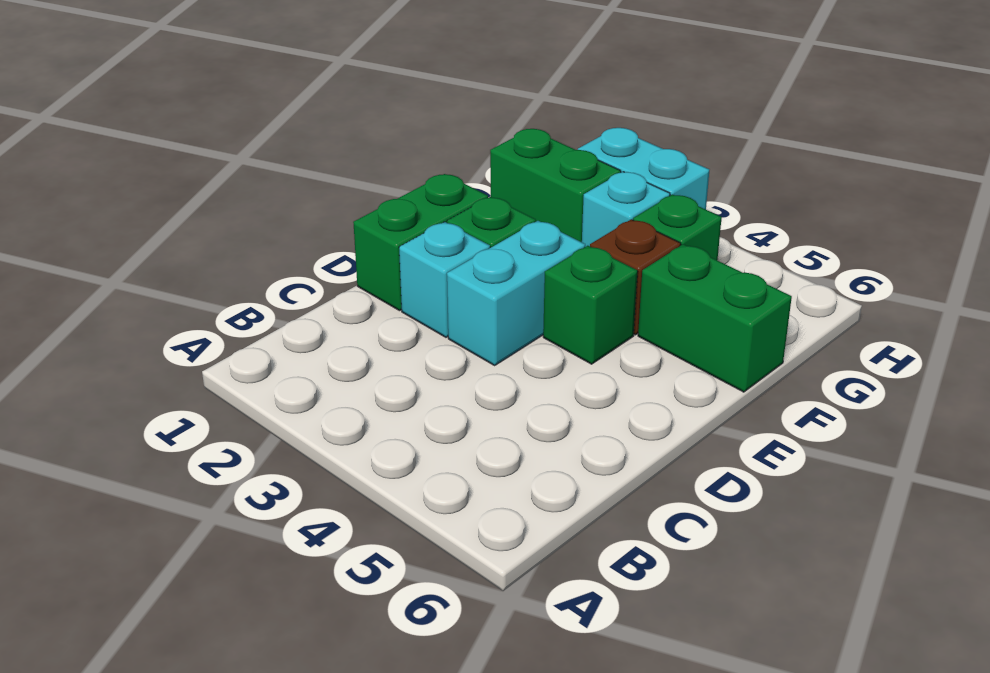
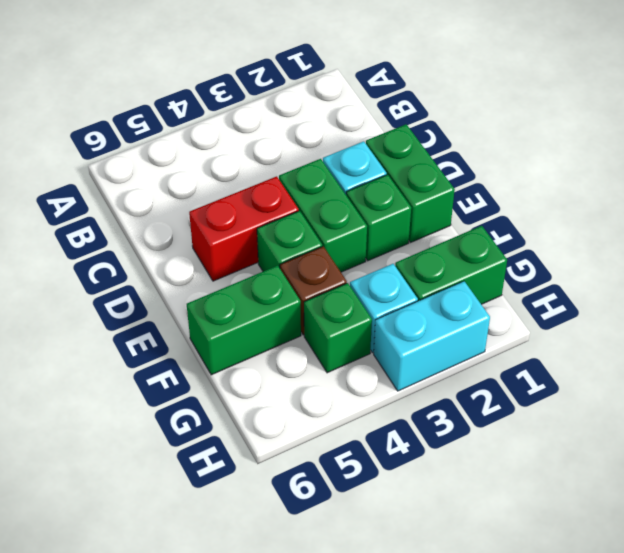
cyan 1x2 brick [447,221,585,365] -> green 1x2 brick [279,159,367,272]
none -> red 1x2 brick [189,176,299,281]

